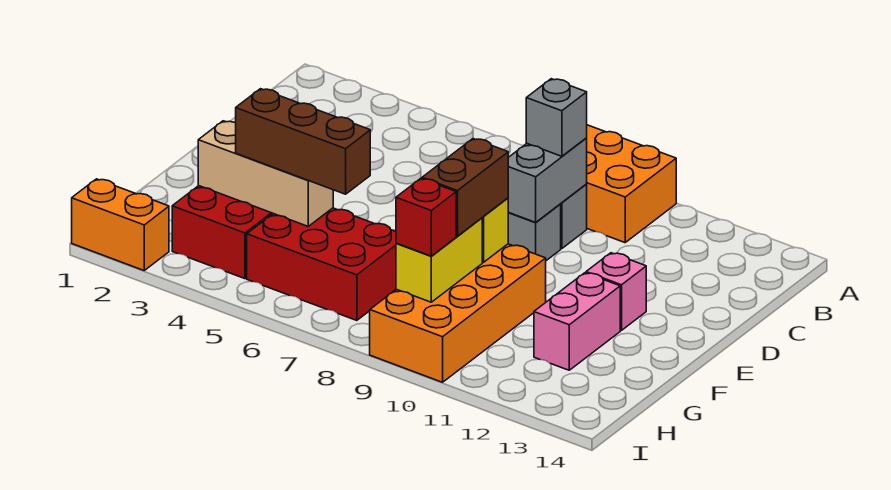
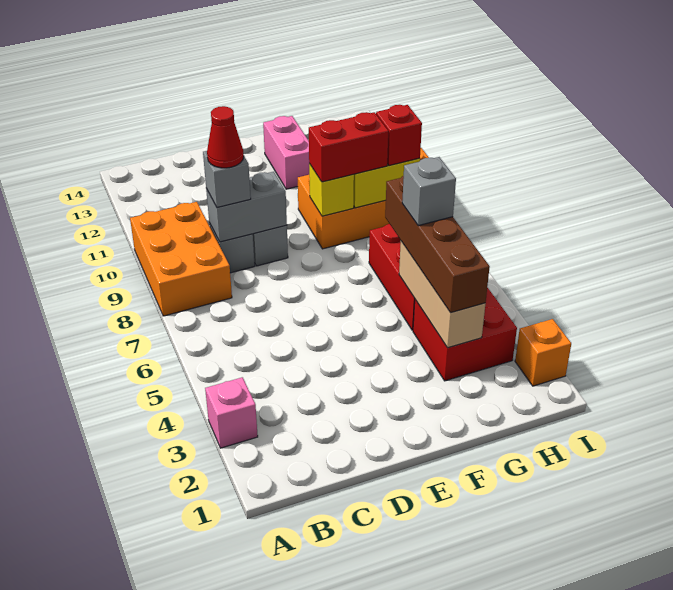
none -> red 1x1 cone [207,106,244,168]
pink 1x1 brick [586,253,646,330] -> pink 1x1 brick moved to [205,377,258,448]
brown 1x2 brick [422,139,508,236] -> red 1x2 brick [309,112,388,182]
pink 1x2 brick [534,273,620,370] -> pink 1x2 brick turned to [263,116,309,189]
brown 1x3 brick [236,89,370,194] -> brown 1x4 brick [385,176,490,313]
none -> grey 1x1 brick [402,157,456,226]
orange 1x2 brick [72,179,169,270] -> orange 1x1 brick [515,319,571,386]

